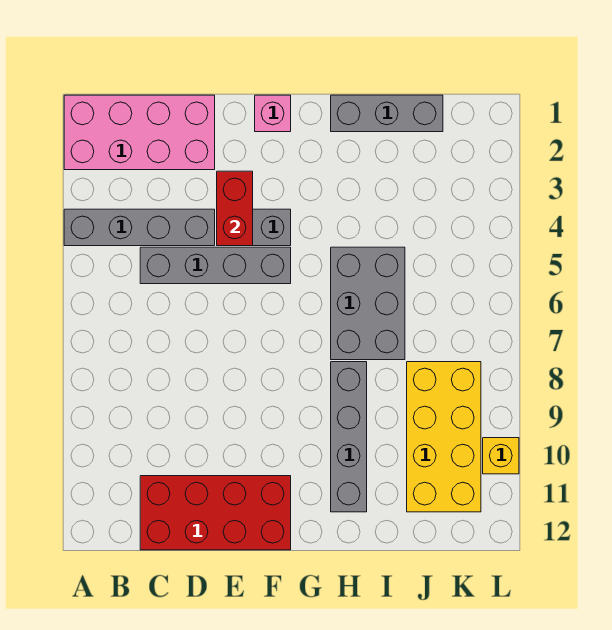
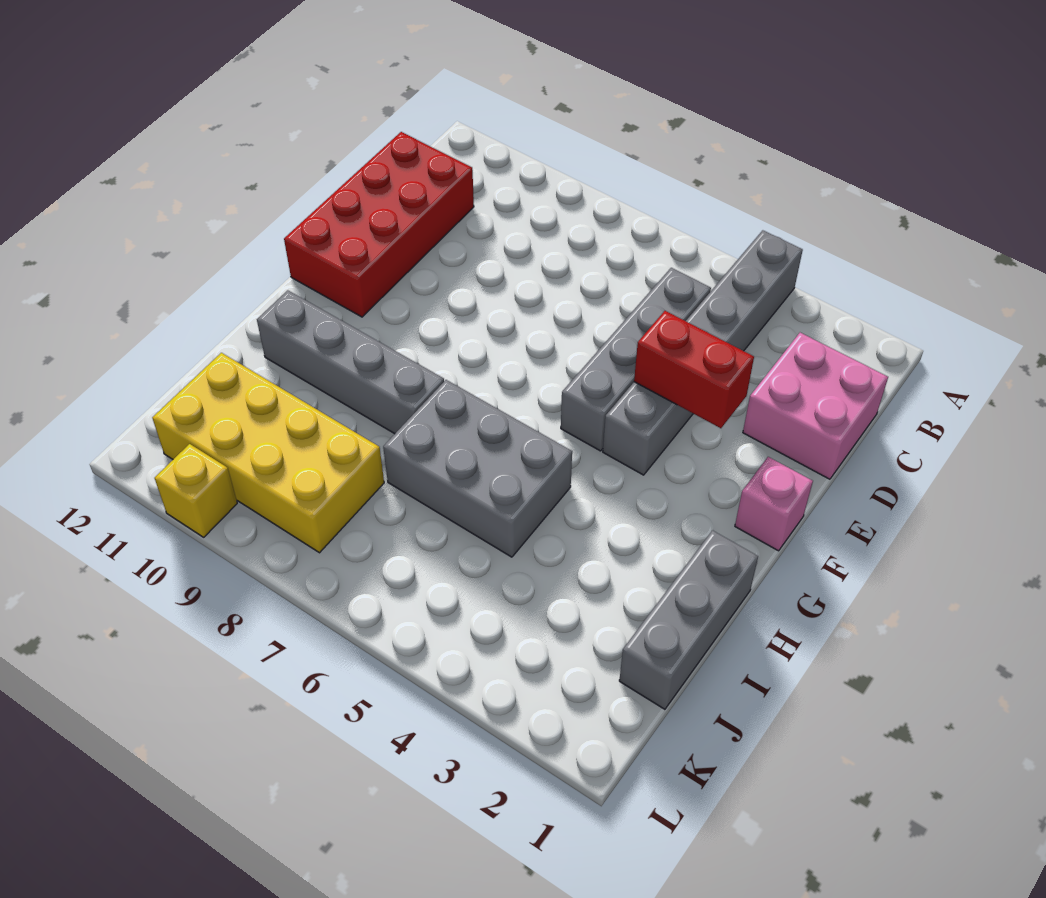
pink 2x4 brick [64,95,215,170] -> pink 2x2 brick [743,333,888,479]

